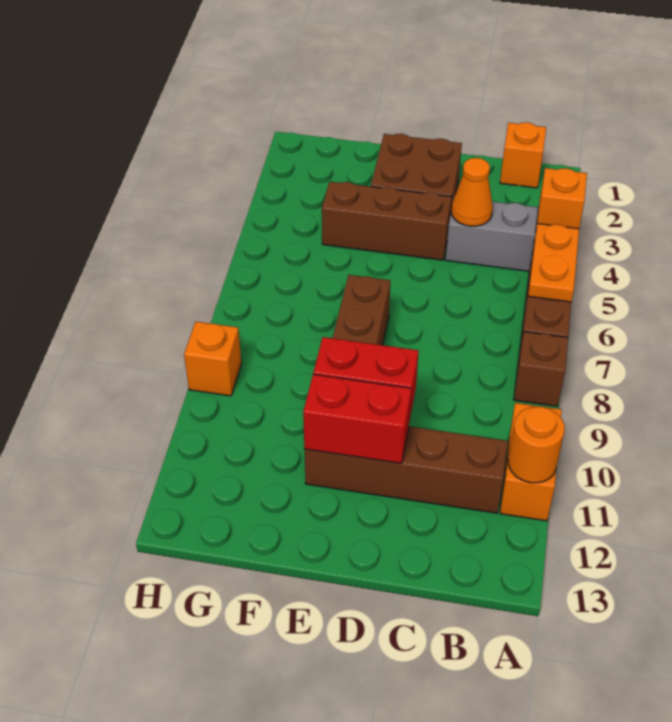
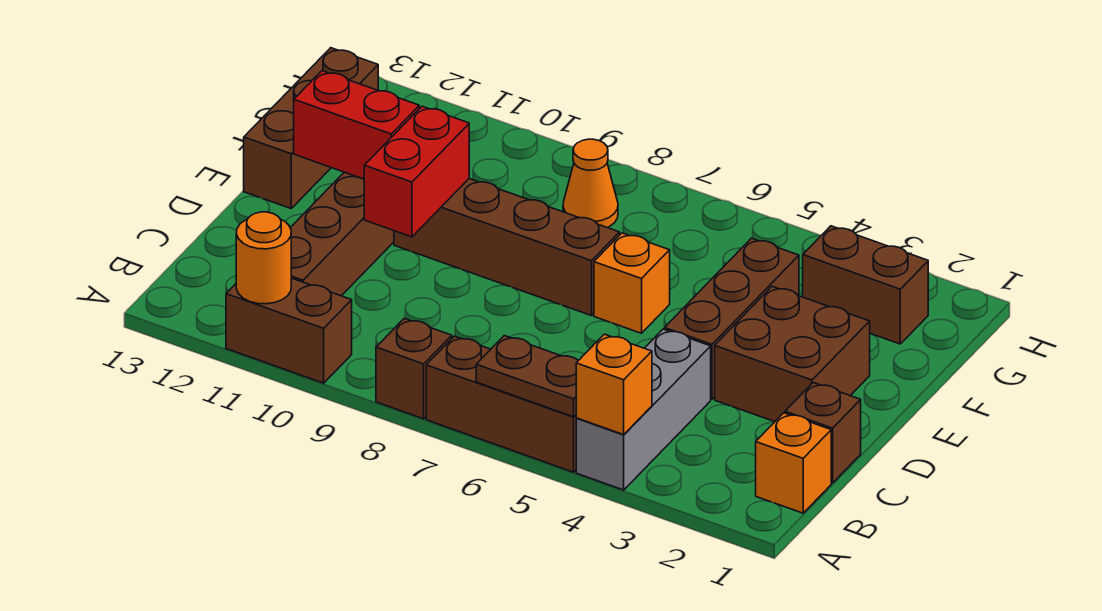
orange 1x2 plate [528,224,579,302] -> brown 1x2 plate [476,336,578,417]
orange 1x2 brick [500,403,562,521] -> brown 1x2 brick [226,278,352,383]
none -> brown 1x1 brick [785,383,861,483]
orange 1x1 cone [451,158,493,226] -> orange 1x1 cone moved to [563,139,618,228]
red 1x2 brick [303,374,411,463] -> red 1x2 brick turned to [294,71,419,179]
none -> brown 1x3 brick [244,48,378,208]
none -> brown 1x2 brick [803,226,928,344]
orange 1x1 brick [184,322,241,396] -> orange 1x1 brick moved to [594,233,670,333]

